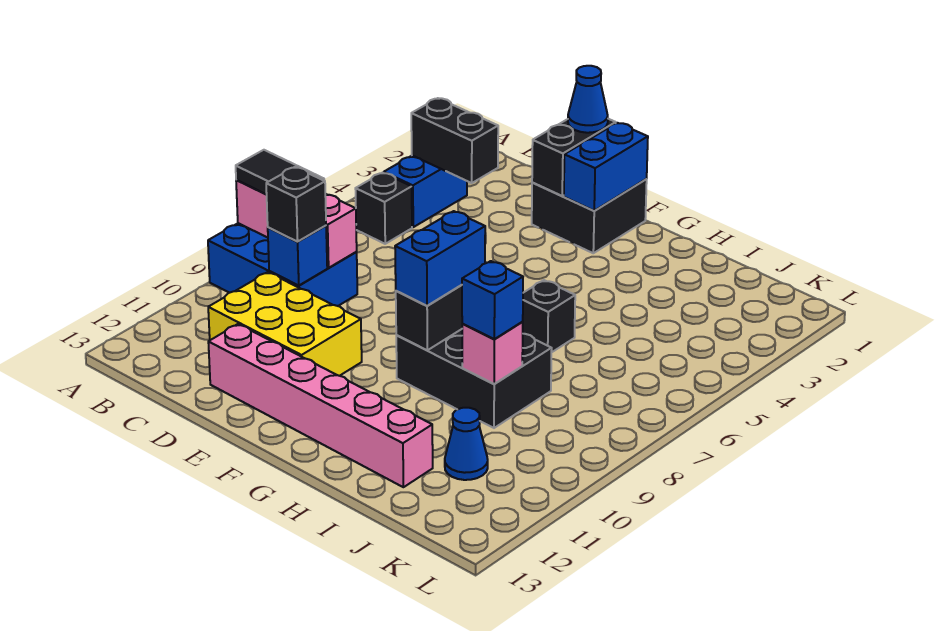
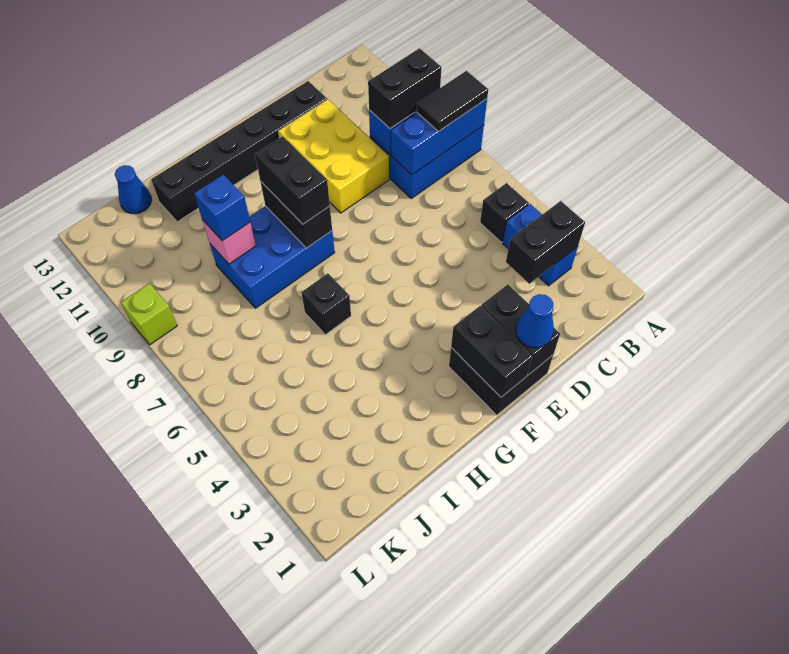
pink 1x3 brick [236,180,357,268] -> blue 1x3 brick [391,99,487,175]
black 1x1 brick [266,167,326,242] -> black 1x2 brick [368,48,442,128]
yellow 2x3 brick [208,272,362,376] -> yellow 2x3 brick turned to [278,99,389,213]
pink 1x6 brick [208,324,433,487] -> black 1x6 brick [151,81,327,222]
blue 1x2 brick [564,123,648,211] -> black 1x2 brick [451,306,532,397]
black 2x3 brick [396,329,552,428] -> blue 2x3 brick [210,206,335,308]
blue 1x2 brick [395,211,485,306] -> black 1x2 brick [255,136,330,224]
blue 1x1 cone [445,408,488,480] -> blue 1x1 cone moved to [115,165,151,214]
none -> lime 1x1 brick [121,283,177,345]

